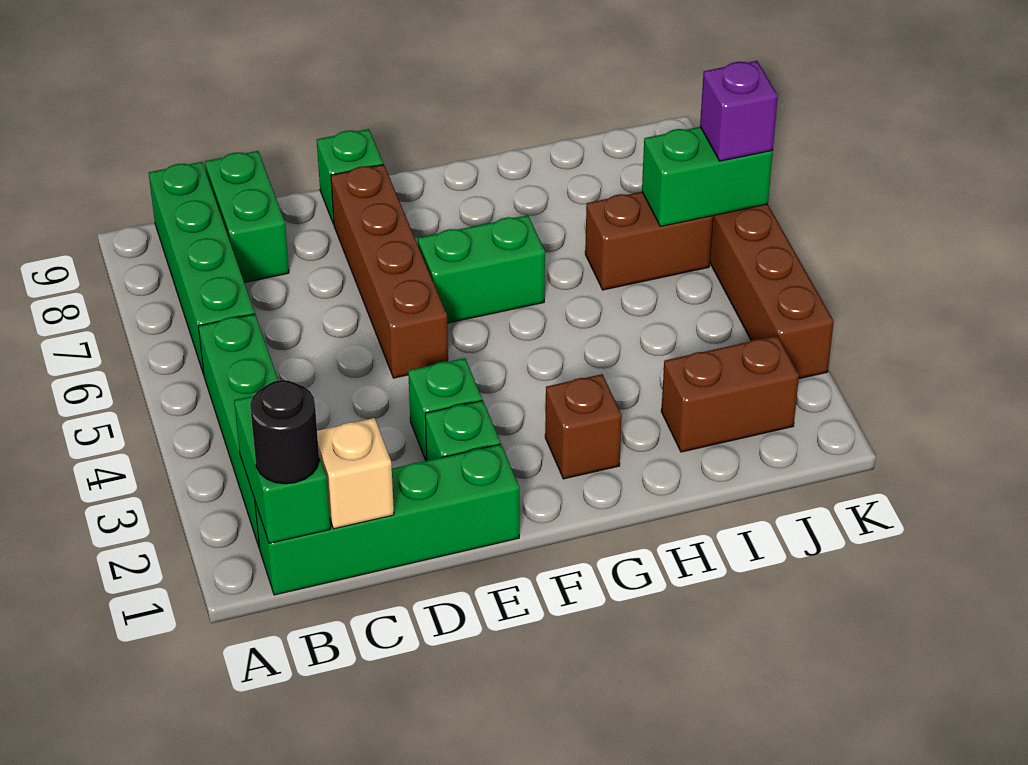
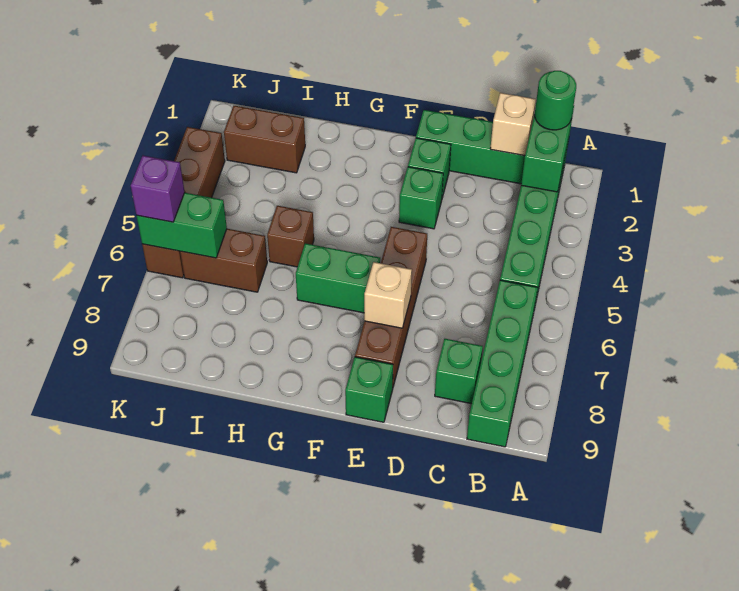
black 1x1 round brick [250,380,319,484] -> green 1x1 round brick [535,71,576,130]
green 1x2 brick [205,151,289,283] -> green 1x1 brick [435,339,483,404]
none -> tan 1x1 brick [364,262,412,328]
brown 1x1 brick [545,374,622,479] -> brown 1x1 brick moved to [267,206,314,267]

